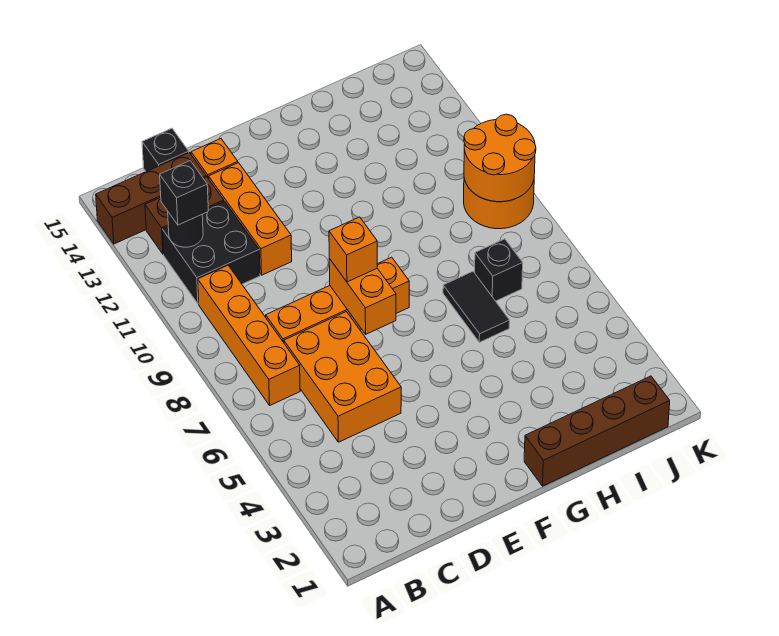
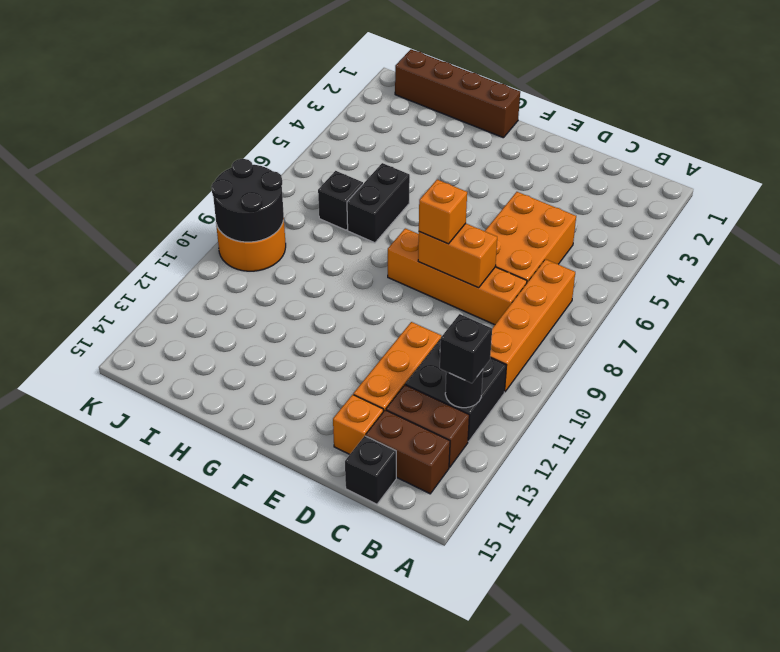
brown 1x3 brick [96,153,206,244] -> brown 1x2 brick [366,410,450,494]
orange 1x2 brick [329,259,396,334] -> orange 1x2 brick turned to [418,223,497,288]
black 1x2 tile [443,271,510,342] -> black 1x2 brick [347,163,410,243]
orange 2x2 round brick [464,114,536,202] -> black 2x2 round brick [211,159,284,242]

